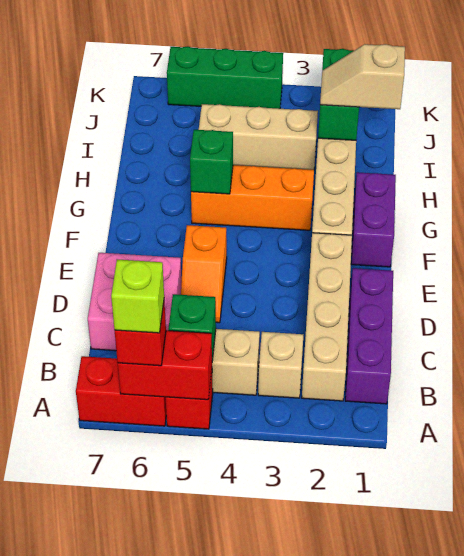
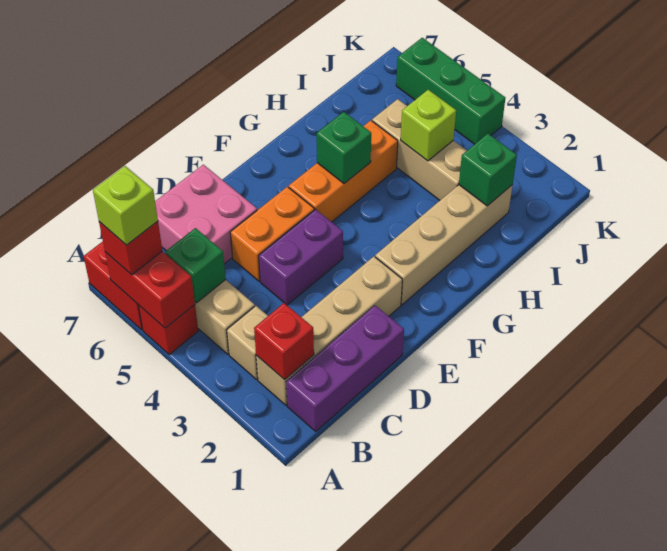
none -> red 1x1 brick [254,303,314,380]
orange 1x2 slope [181,225,227,323] -> orange 1x2 brick [230,187,314,281]
purple 1x2 brick [351,172,396,267] -> purple 1x2 brick moved to [259,209,343,305]
orange 1x3 brick [191,165,314,230] -> orange 1x3 brick turned to [289,121,398,222]
tan 1x2 slope [320,44,405,109] -> none
green 1x2 brick [318,49,359,140] -> green 1x1 brick [459,134,517,206]
none -> lime 1x1 brick [401,90,456,161]

